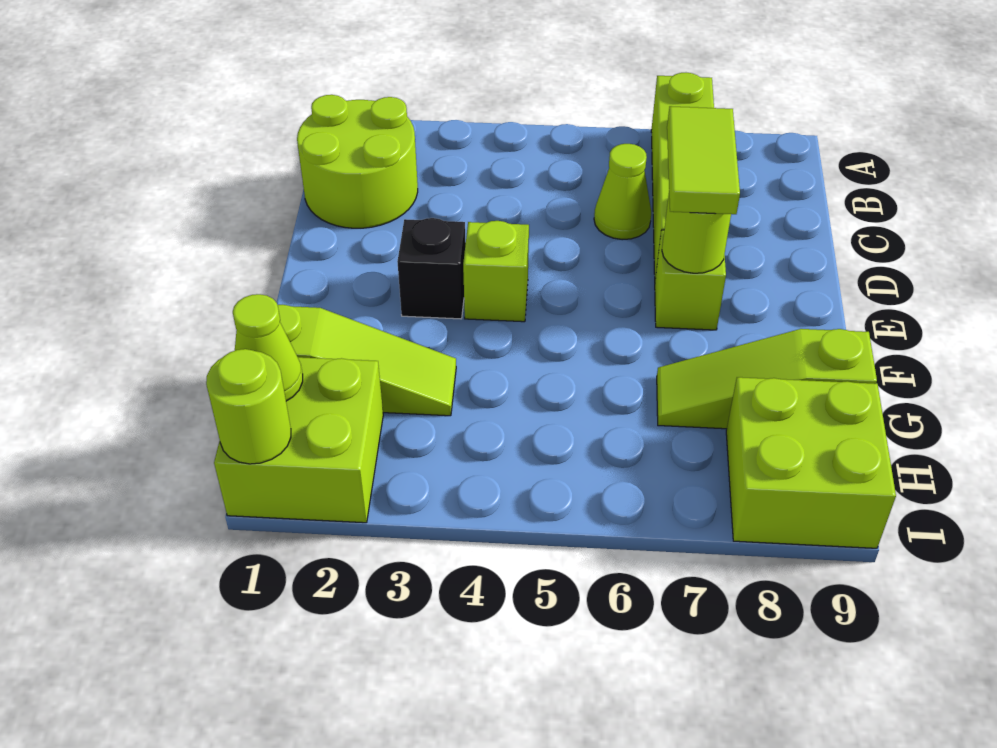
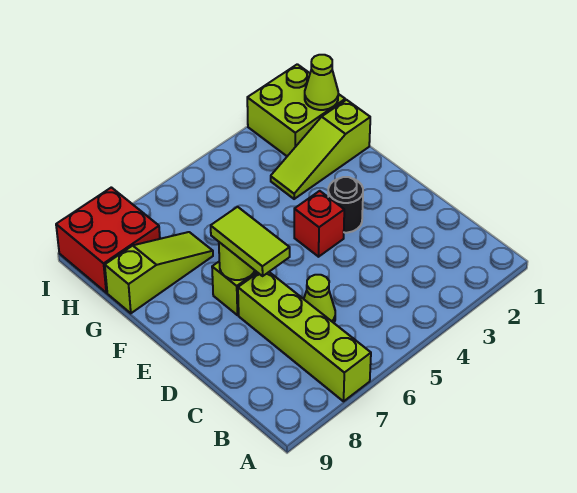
lime 2x2 round brick [297,95,418,228] -> none
black 1x1 brick [397,218,466,319] -> black 1x1 round brick [328,177,363,233]
lime 1x1 brick [463,221,529,322] -> red 1x1 brick [294,191,344,257]
lime 2x2 brick [726,377,896,548] -> red 2x2 brick [56,187,160,293]
lime 1x1 round brick [206,349,291,464] -> none

